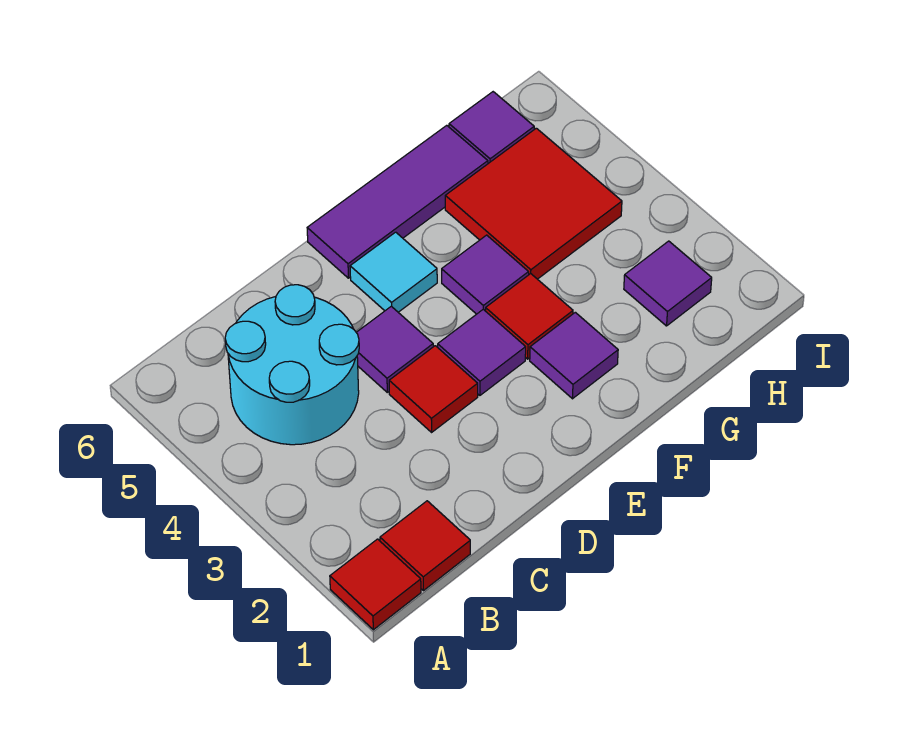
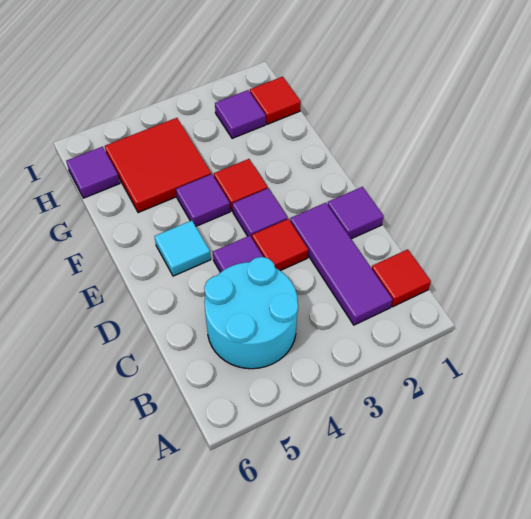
red 1x1 tile [330,539,421,630] -> red 1x1 tile moved to [250,77,301,124]
purple 1x3 tile [307,125,488,278] -> purple 1x3 tile moved to [290,203,393,325]
purple 1x1 tile [530,312,618,399] -> purple 1x1 tile moved to [327,187,384,239]

